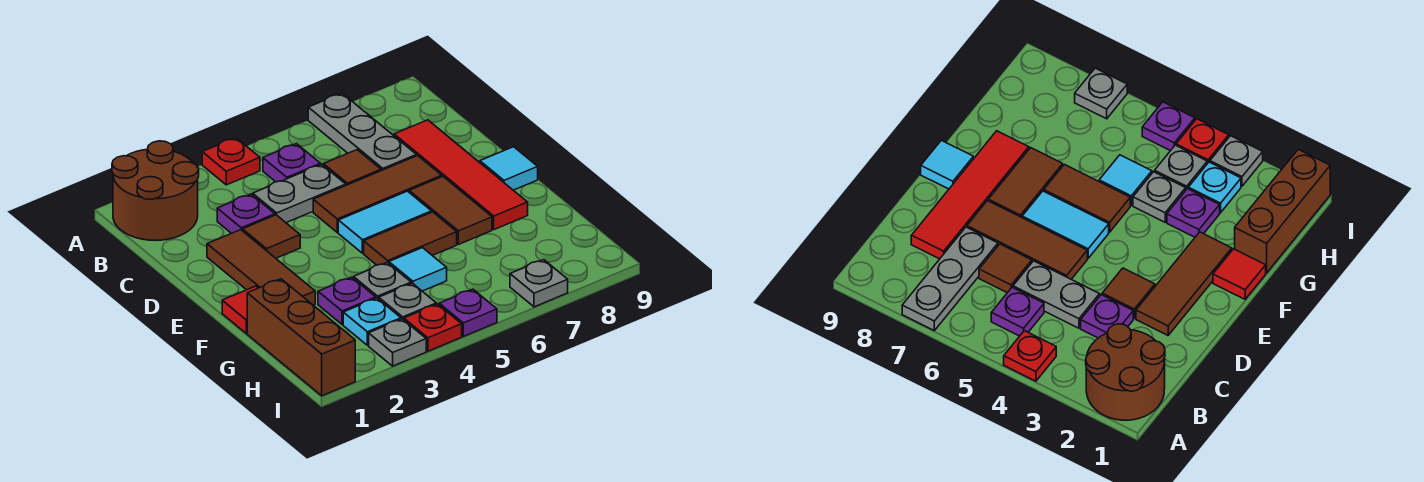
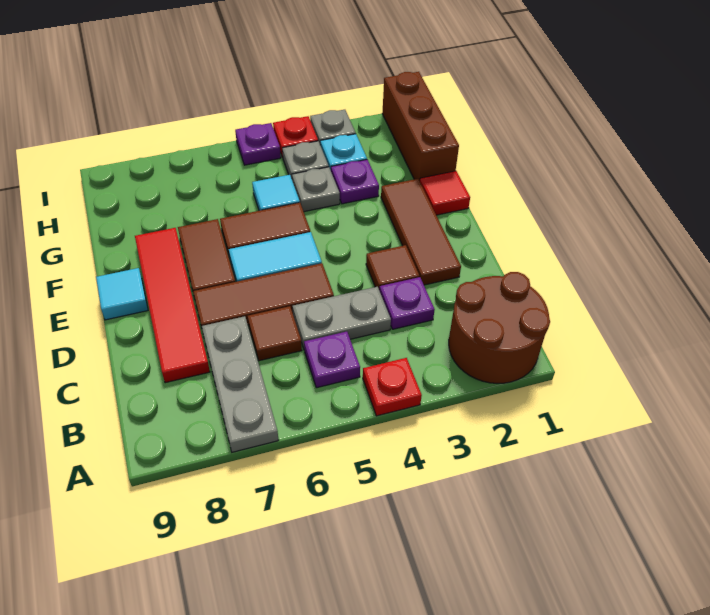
grey 1x1 plate [510,260,568,307] -> none

